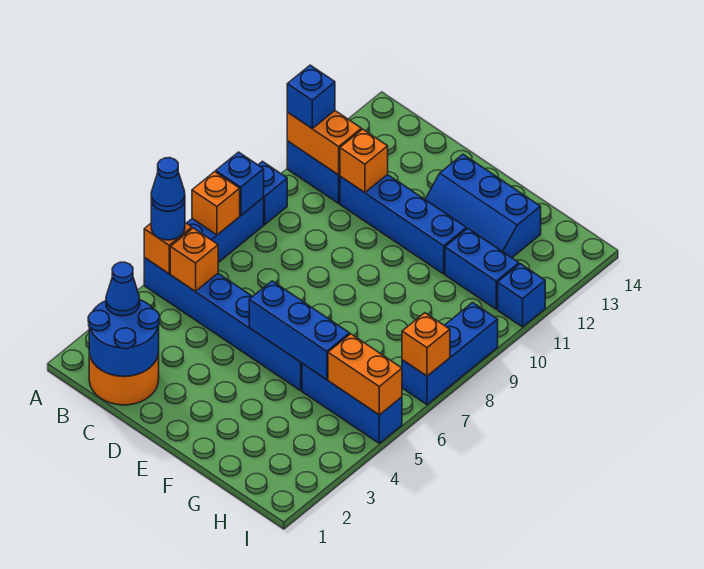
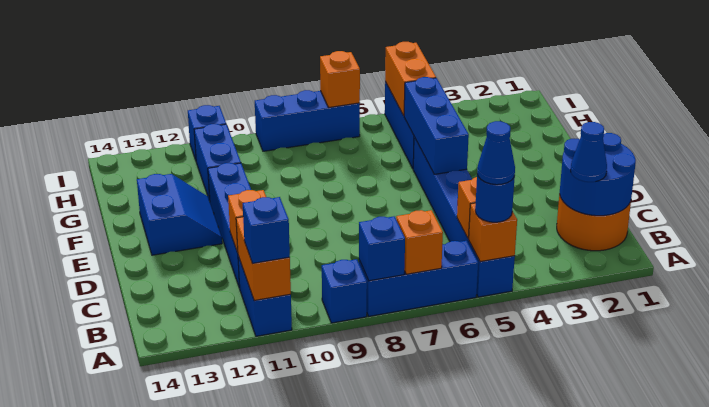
blue 2x3 slope [425,155,541,258] -> blue 2x2 slope [137,174,222,255]

